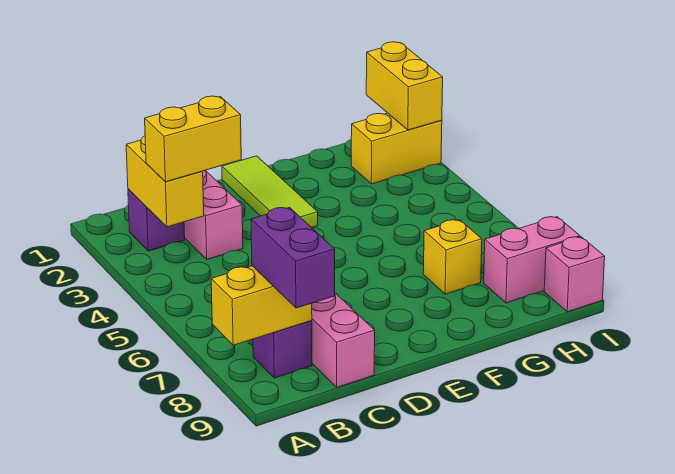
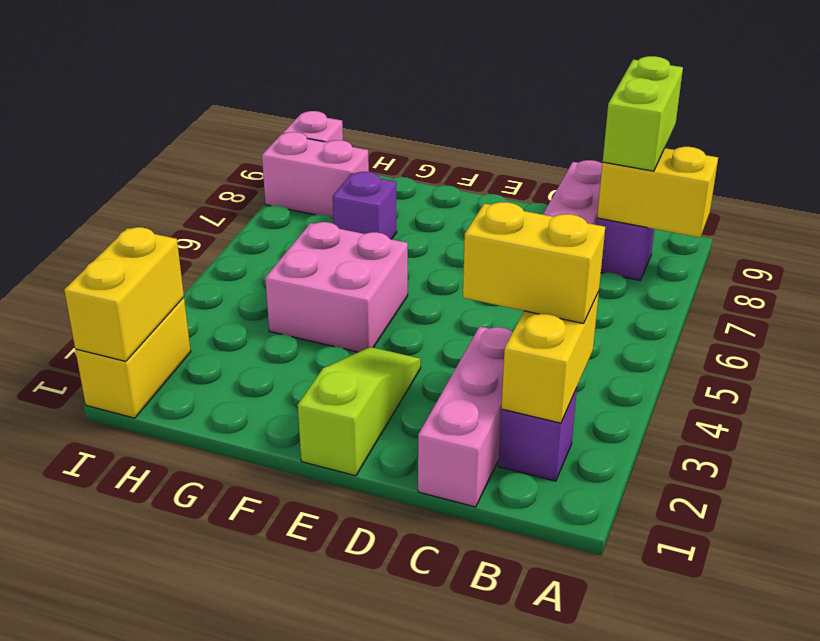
purple 1x2 brick [251,208,335,308] -> lime 1x2 brick [603,56,683,171]
lime 1x3 tile [222,156,318,228] -> lime 1x3 slope [298,347,421,476]
none -> pink 2x2 brick [265,222,408,352]
yellow 1x1 brick [423,220,482,294] -> purple 1x1 brick [333,172,397,239]
yellow 1x2 brick [351,113,442,184] -> yellow 1x2 brick turned to [76,297,191,418]

